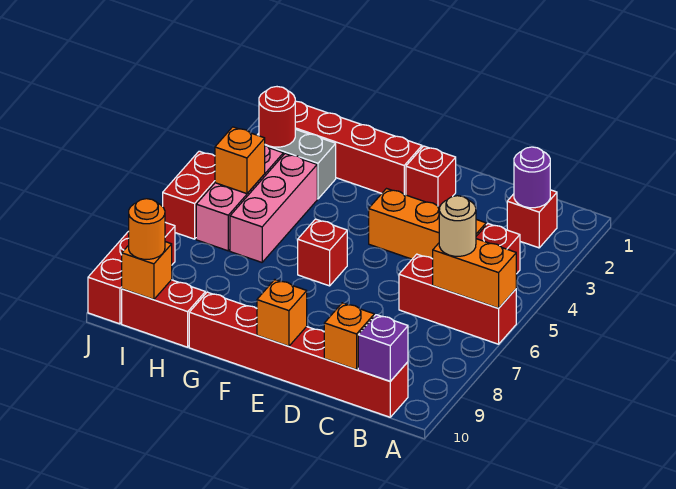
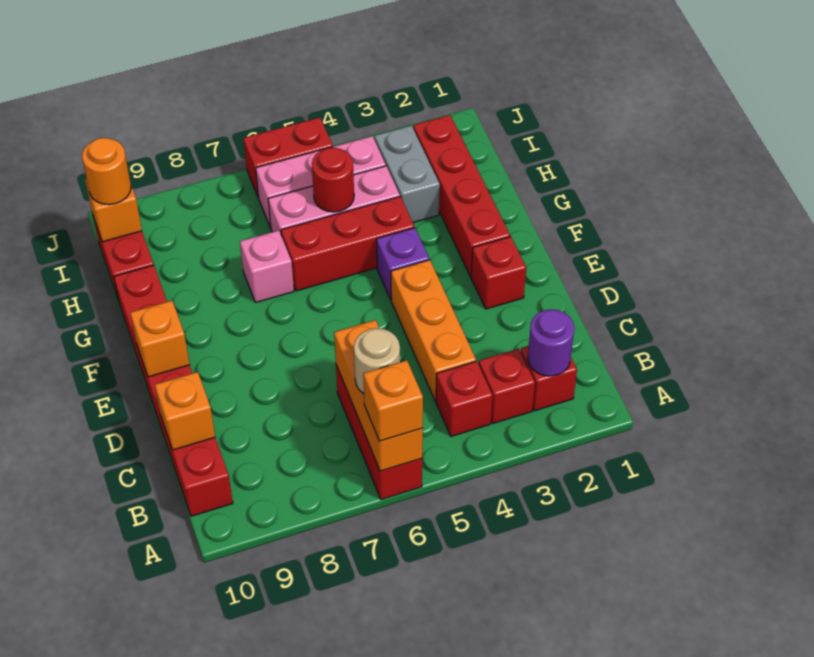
orange 1x2 brick [433,239,516,308] -> orange 1x3 brick [334,320,423,471]
purple 1x1 brick [358,315,408,381] -> purple 1x1 brick moved to [376,228,429,300]
red 1x1 brick [298,219,347,286] -> red 1x1 brick moved to [479,349,535,423]
none -> pink 1x1 brick [240,230,294,303]
red 1x1 round brick [259,87,295,147] -> red 1x1 round brick moved to [312,147,354,212]
orange 1x1 brick [215,127,265,194] -> orange 1x1 brick moved to [363,360,423,441]
red 1x3 brick [88,222,175,324] -> red 1x3 brick moved to [281,197,414,291]

